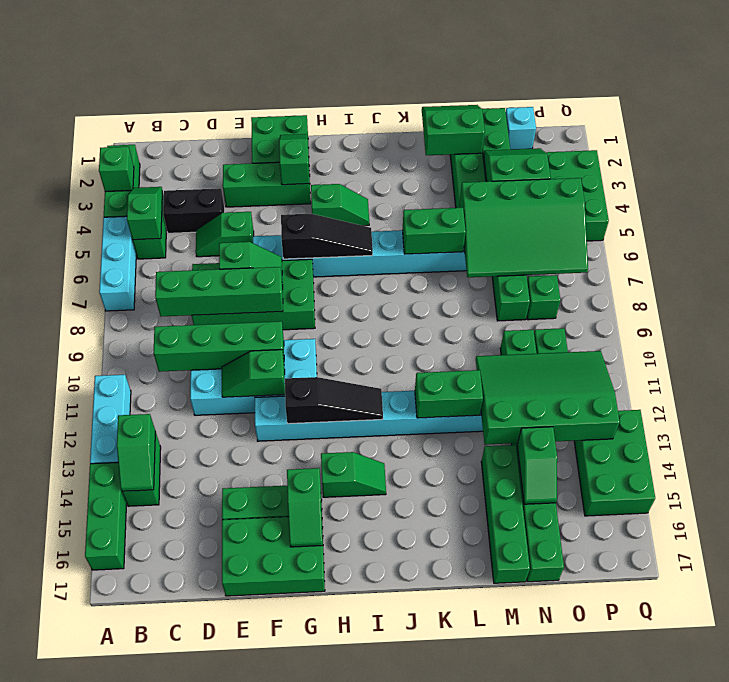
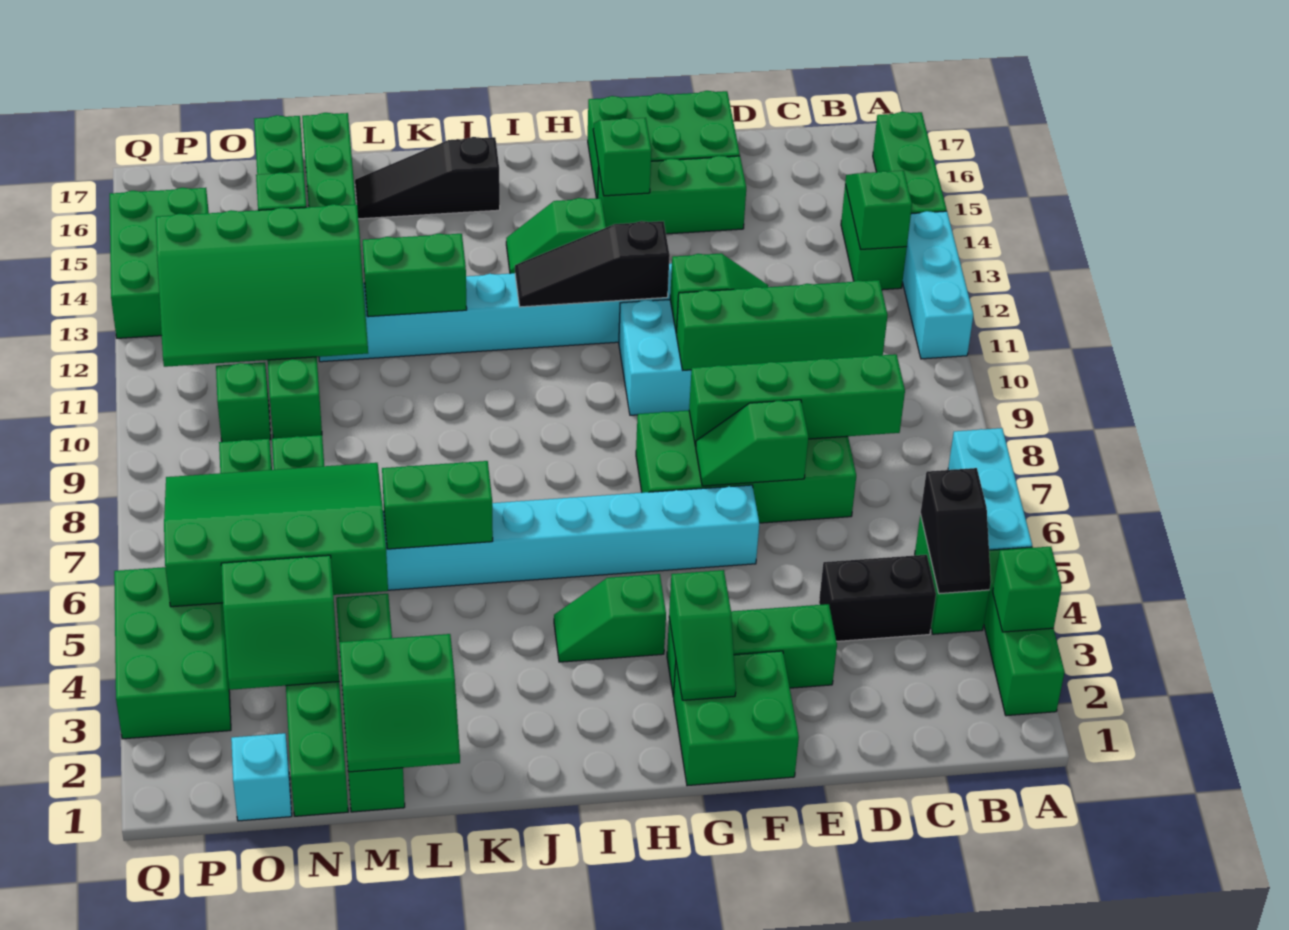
green 1x2 slope [127,187,162,240] -> black 1x2 slope [920,468,991,594]
green 1x2 slope [196,212,254,257] -> none
black 1x3 slope [281,214,373,259] -> black 1x3 slope moved to [355,137,500,219]

